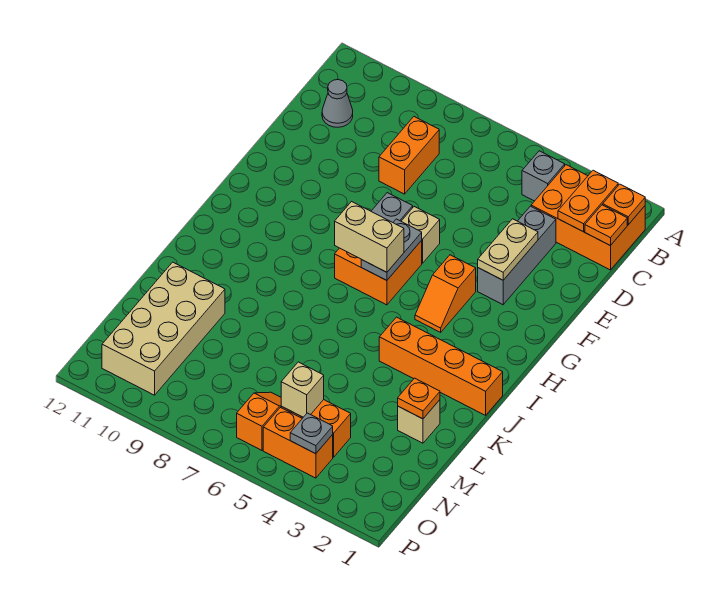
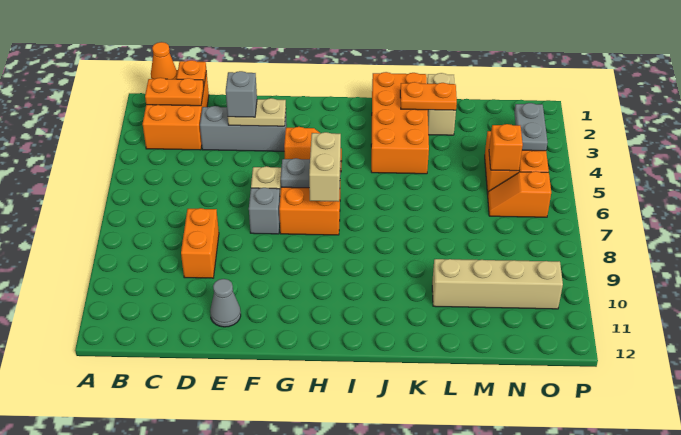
orange 1x1 plate [603,184,645,225] -> orange 1x1 cone [151,42,177,79]
grey 1x1 brick [522,151,565,201] -> grey 1x1 brick moved to [226,71,257,117]
orange 1x2 brick [379,117,439,194] -> orange 1x2 brick turned to [181,208,219,278]
grey 1x1 cone [322,80,353,127] -> grey 1x1 cone moved to [210,279,241,327]
orange 1x4 brick [379,317,503,415] -> orange 2x4 brick [371,72,429,174]
tan 1x1 brick [398,400,440,443] -> tan 1x2 brick [427,73,456,135]
orange 1x1 plate [398,378,440,419] -> orange 1x2 plate [400,82,457,110]
tan 2x4 brick [102,262,225,395] -> tan 1x4 brick [432,259,563,309]
tan 1x1 brick [281,362,324,417] -> orange 1x1 brick [489,124,523,171]
grey 1x1 plate [290,413,333,454] -> grey 1x2 plate [514,103,548,151]

